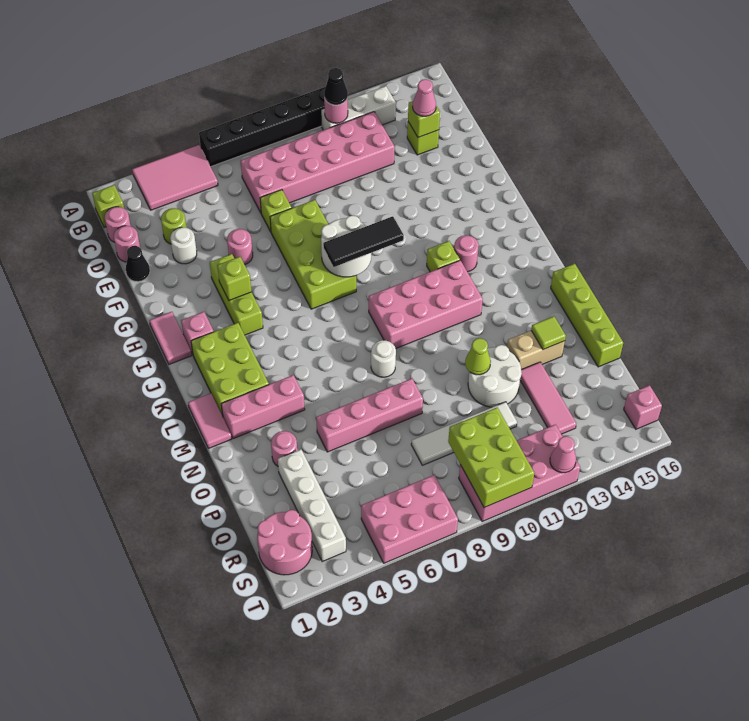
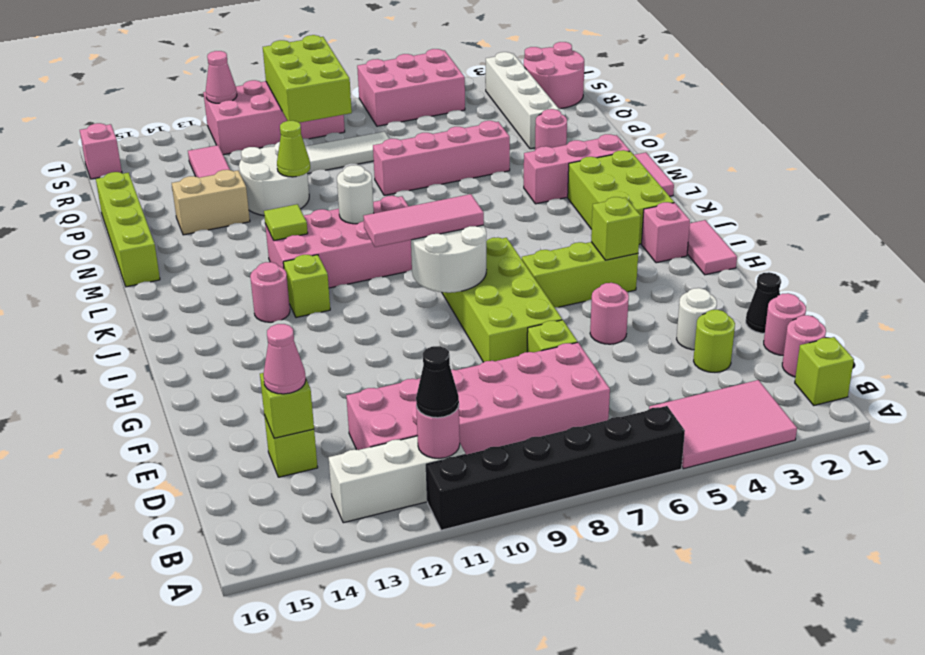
lime 1x3 brick [210,254,263,335] -> lime 1x3 brick turned to [522,242,638,307]
black 1x3 tile [323,216,404,267] -> pink 1x3 tile [363,194,484,247]
white 1x1 round brick [371,340,396,377] -> white 1x1 round brick moved to [337,165,374,224]
lime 1x1 tile [531,316,566,349] -> lime 1x1 tile moved to [264,204,308,241]

